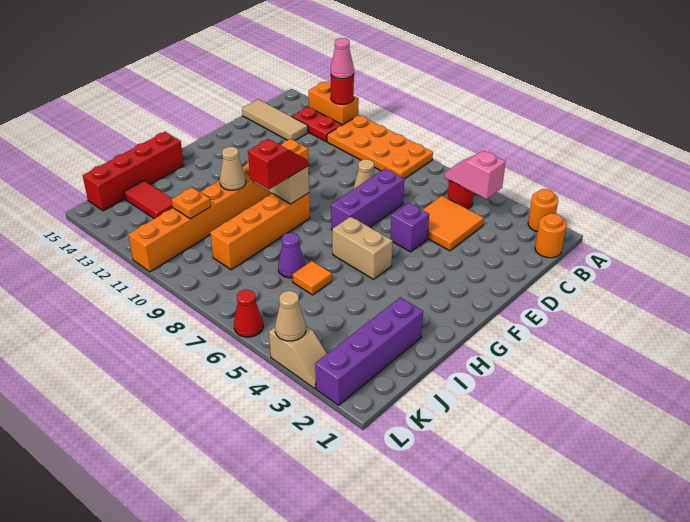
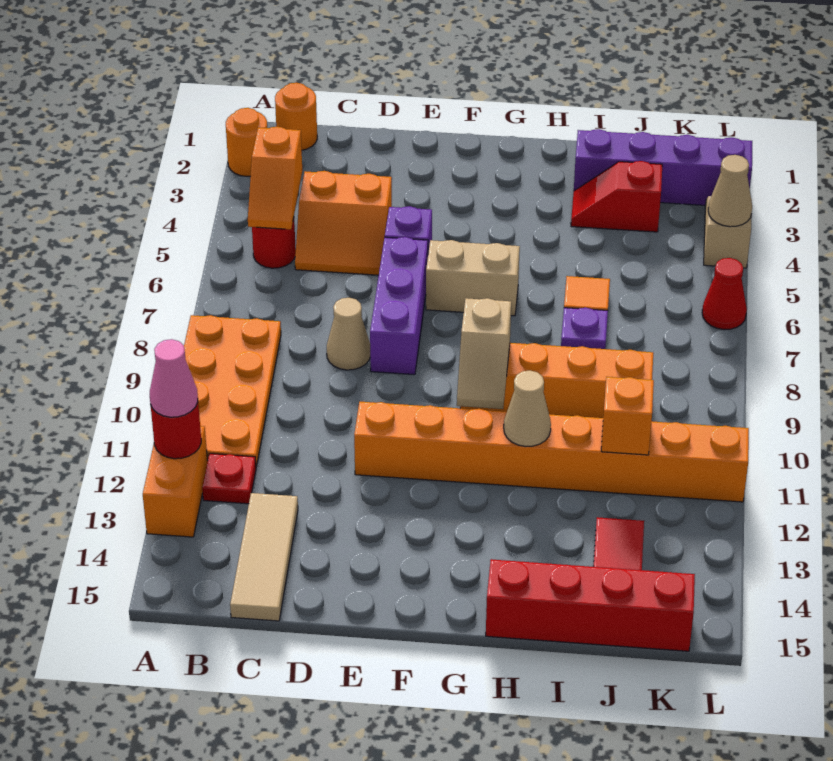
pink 1x2 slope [444,151,506,199] -> orange 1x2 slope [248,127,302,229]
red 1x2 plate [292,107,342,142] -> red 1x1 plate [202,454,256,504]
orange 2x2 tile [423,196,484,251] -> orange 2x2 slope [295,171,392,275]
purple 1x3 brick [331,169,404,230] -> purple 1x3 brick turned to [370,237,428,375]
tan 1x2 brick [332,217,393,279] -> tan 1x2 brick turned to [426,240,520,316]
red 1x2 slope [248,139,308,189] -> red 1x2 slope moved to [571,161,662,232]
purple 1x1 cone [278,233,305,278] -> purple 1x1 plate [561,308,608,349]
orange 1x1 plate [172,187,211,219] -> orange 1x1 brick [601,377,654,455]

